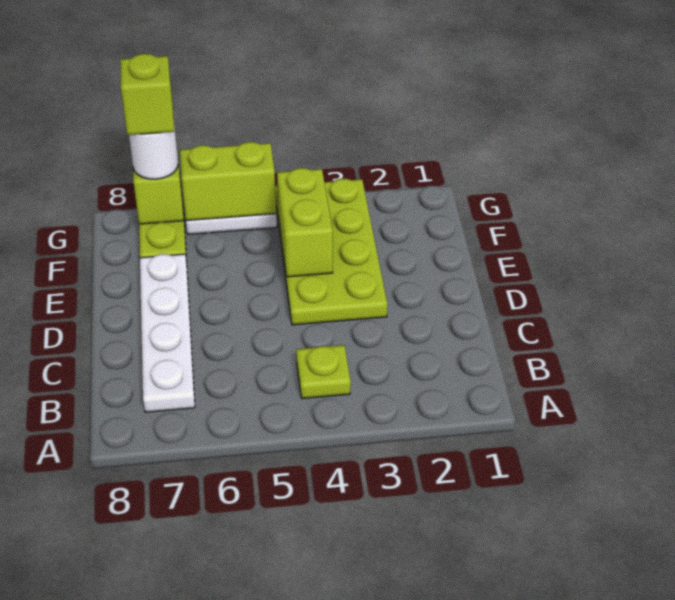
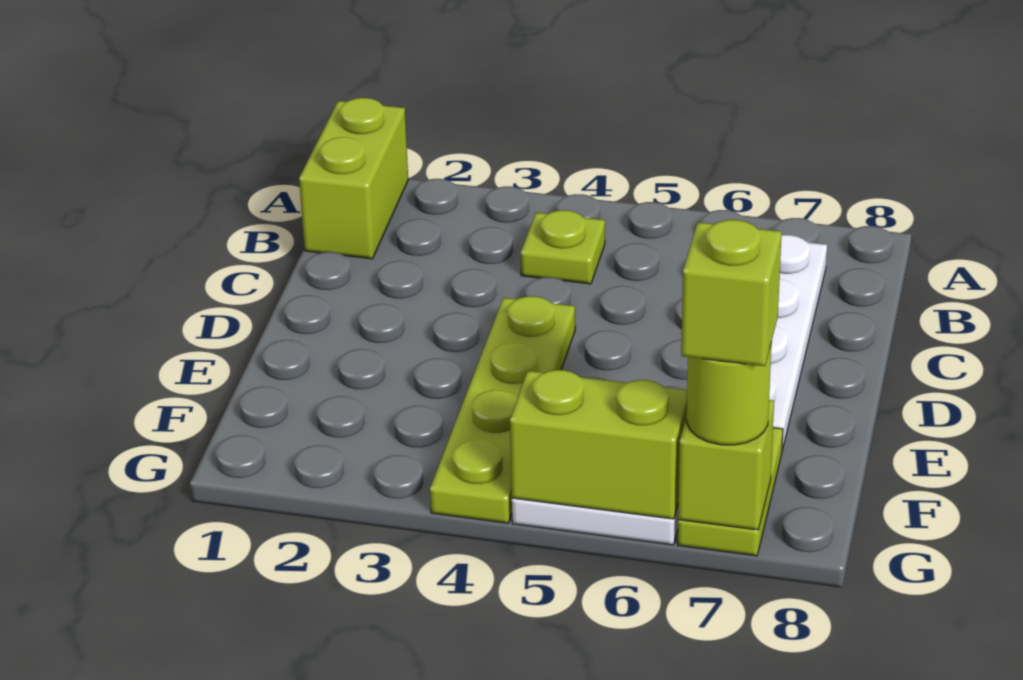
lime 2x4 plate [275,179,387,325] -> lime 1x4 plate [430,296,575,523]
lime 1x2 brick [277,168,333,277] -> lime 1x2 brick moved to [299,98,408,259]
white 1x1 round brick [129,126,178,179] -> lime 1x1 round brick [687,346,771,445]

